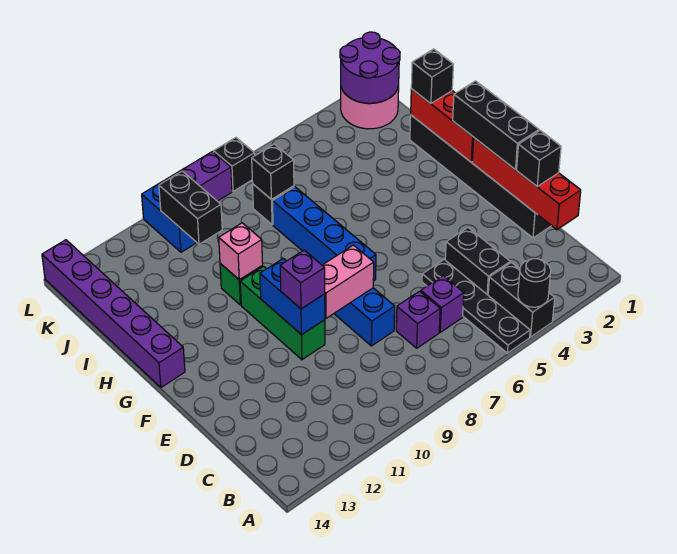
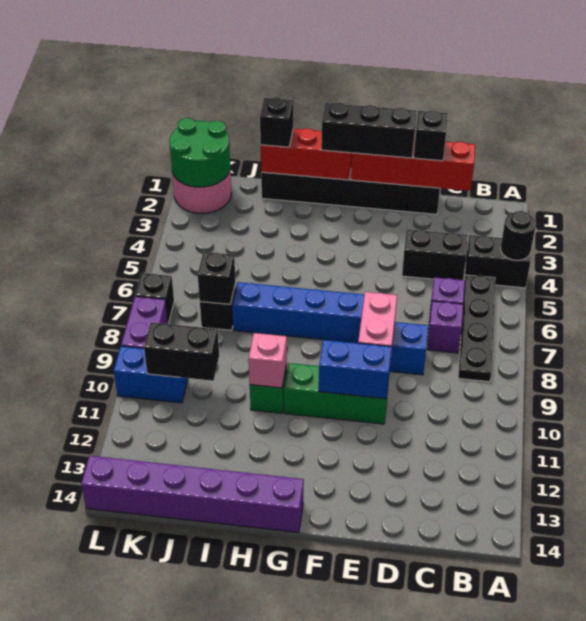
black 1x4 plate [422,260,530,353] -> black 1x4 plate turned to [458,275,495,382]
purple 1x1 brick [280,250,325,309] -> none
purple 2x2 round brick [340,32,400,103] -> green 2x2 round brick [169,118,230,187]

